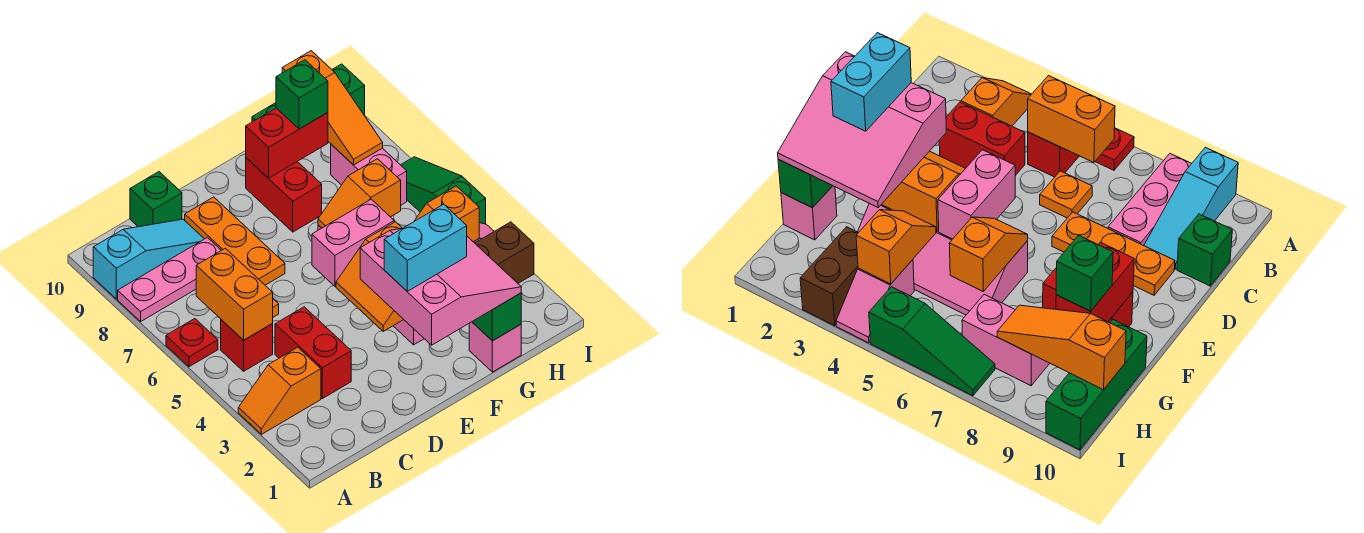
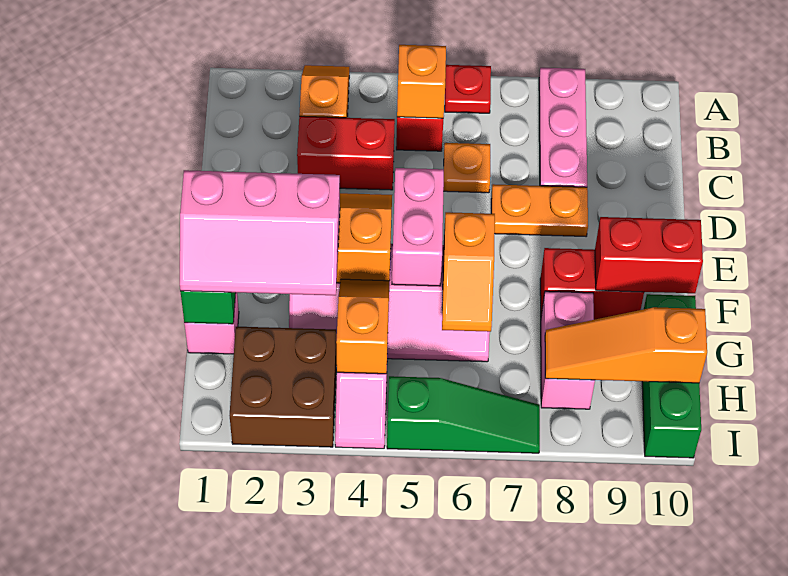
cyan 1x3 slope [93,219,204,299] -> none
orange 1x2 brick [196,248,273,340] -> orange 1x1 brick [397,45,446,118]
green 1x1 brick [130,172,182,227] -> none
orange 1x3 plate [185,197,285,285] -> orange 1x2 plate [491,184,588,236]
pink 3x3 slope [360,228,521,345] -> pink 2x3 slope [180,170,340,295]
cyan 1x2 brick [384,204,467,291] -> none
orange 1x2 slope [318,159,401,228] -> orange 1x2 slope turned to [442,212,495,332]
red 1x2 brick [246,108,328,178] -> red 1x2 brick turned to [595,217,703,293]
green 1x1 brick [276,60,328,129] -> none
brown 1x2 brick [475,222,534,283] -> brown 2x2 brick [230,327,337,447]
pink 1x2 brick [331,144,407,205] -> pink 1x2 brick turned to [541,291,595,409]

